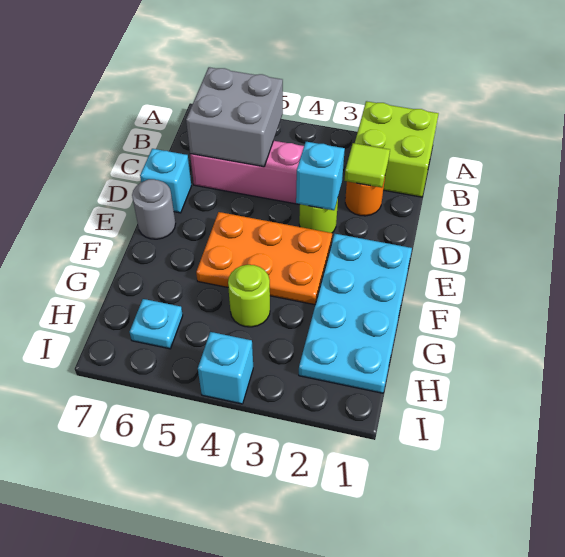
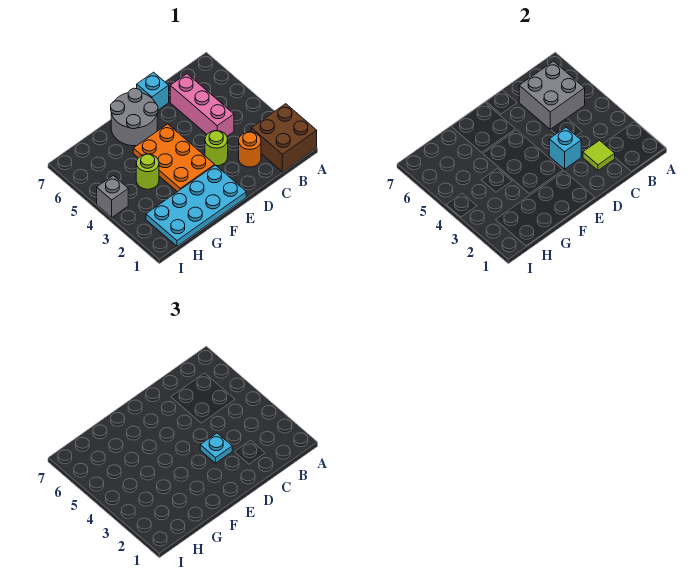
lime 2x2 brick [355,101,439,197] -> brown 2x2 brick [251,104,317,172]
grey 1x1 round brick [132,179,176,239] -> grey 2x2 round brick [111,88,158,146]
cyan 1x1 plate [129,299,183,349] -> cyan 1x1 plate moved to [200,433,232,463]
cyan 1x1 brick [198,332,253,404] -> grey 1x1 brick [97,175,128,217]

